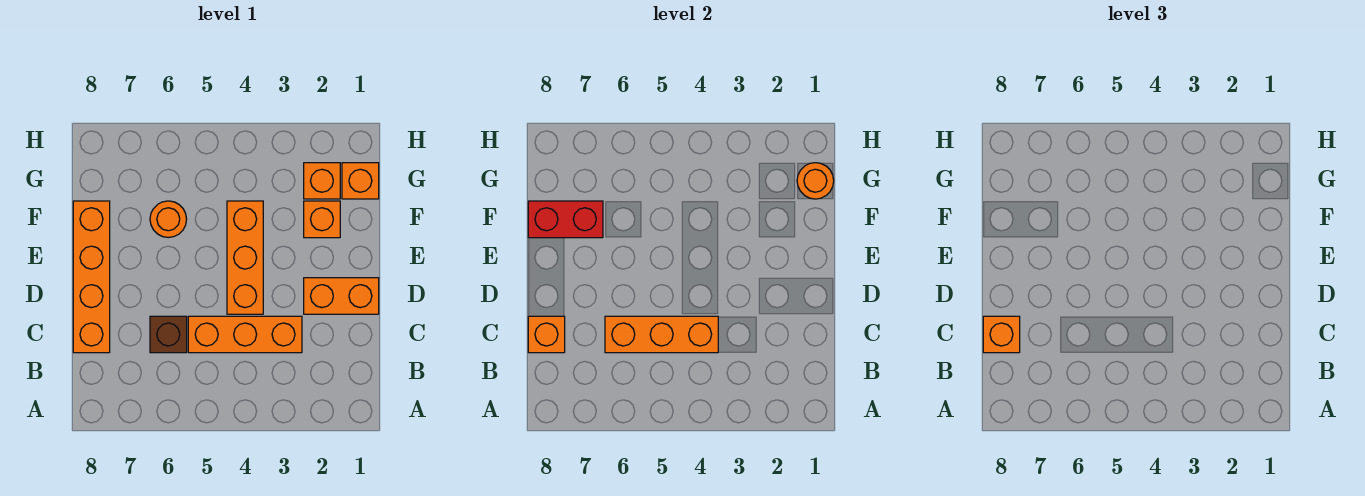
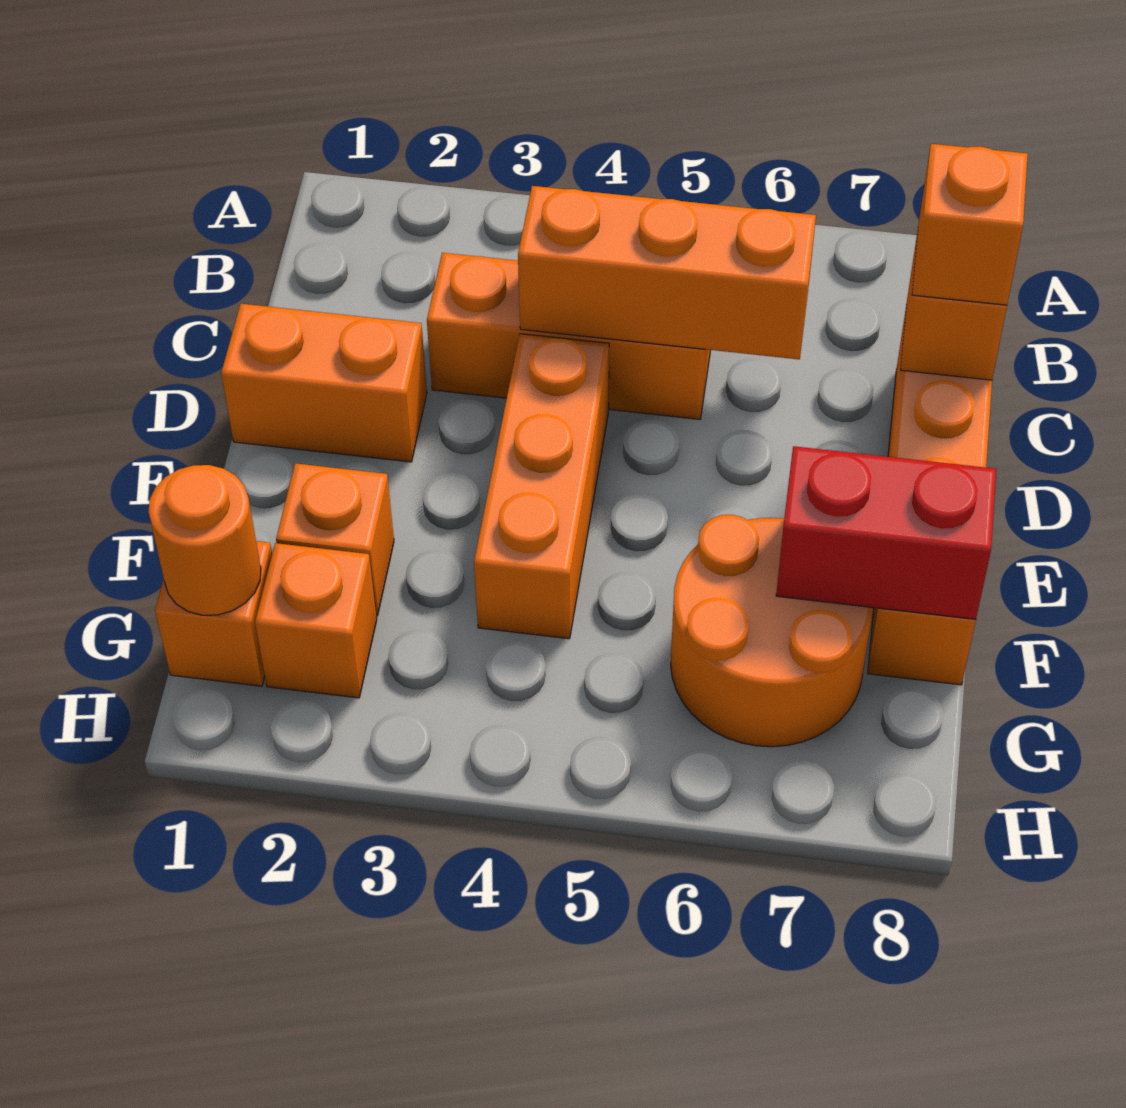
brown 1x1 brick [150,316,187,353] -> none
orange 1x1 round brick [150,201,187,238] -> orange 2x2 round brick [671,515,873,747]

